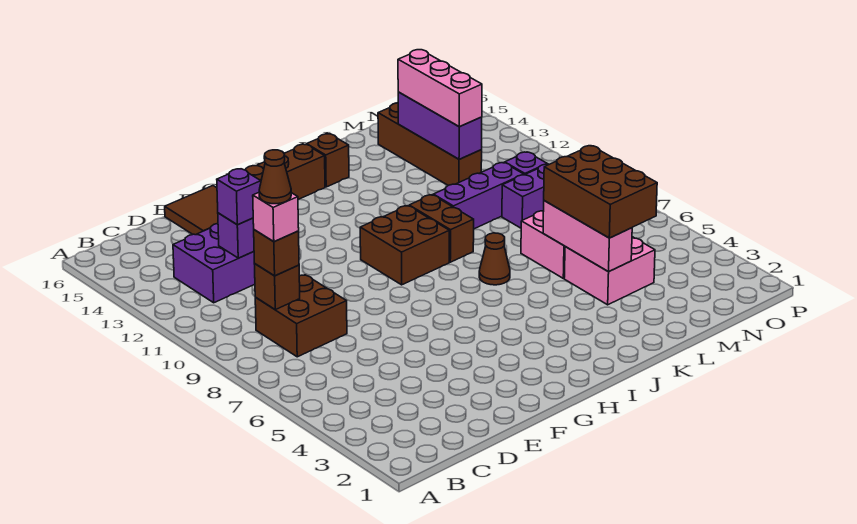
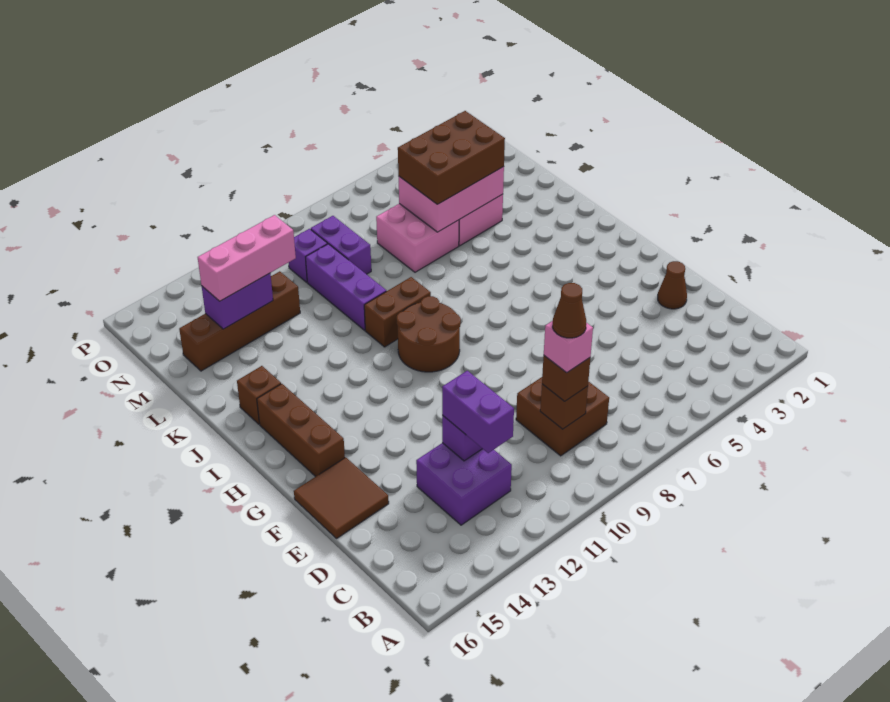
purple 1x1 brick [217,169,261,225] -> purple 1x2 brick [442,371,514,453]
brown 2x2 brick [360,206,449,285] -> brown 2x2 round brick [397,296,461,372]
brown 1x1 cone [479,233,510,285] -> brown 1x1 cone moved to [658,261,687,309]
pink 1x3 brick [543,201,632,272] -> pink 2x3 brick [398,167,504,232]
purple 1x3 brick [398,92,482,159] -> purple 1x2 brick [202,273,273,329]

